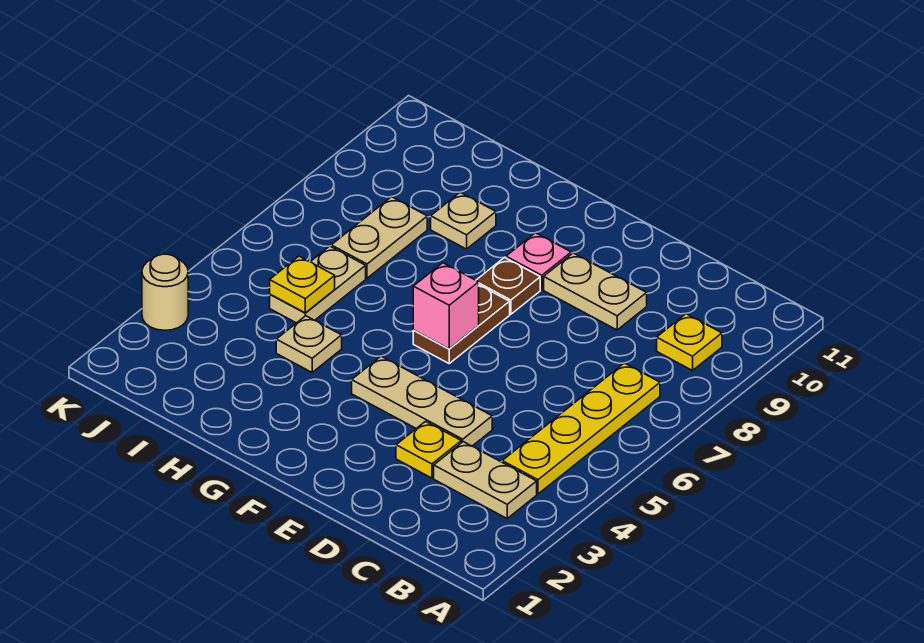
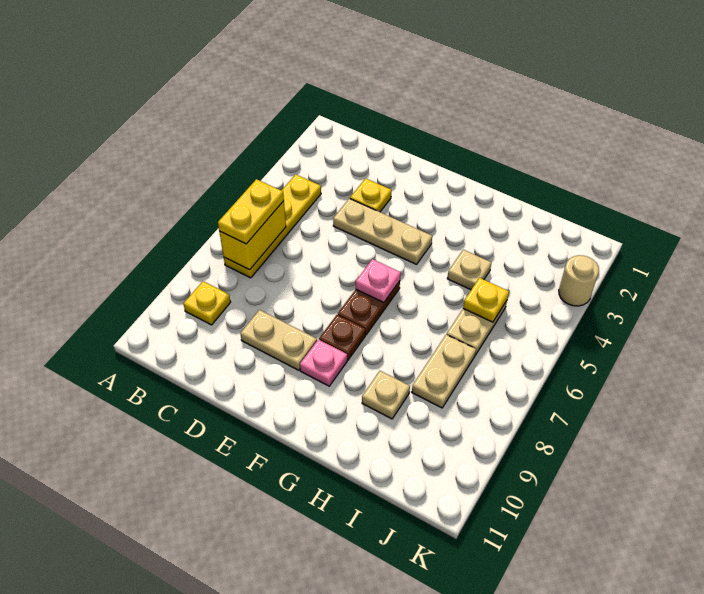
tan 1x2 plate [434,442,537,518] -> none
none -> yellow 1x2 brick [219,201,286,270]
none -> yellow 1x2 plate [218,179,284,244]
pink 1x1 brick [413,263,479,349] -> pink 1x1 plate [356,259,401,303]

